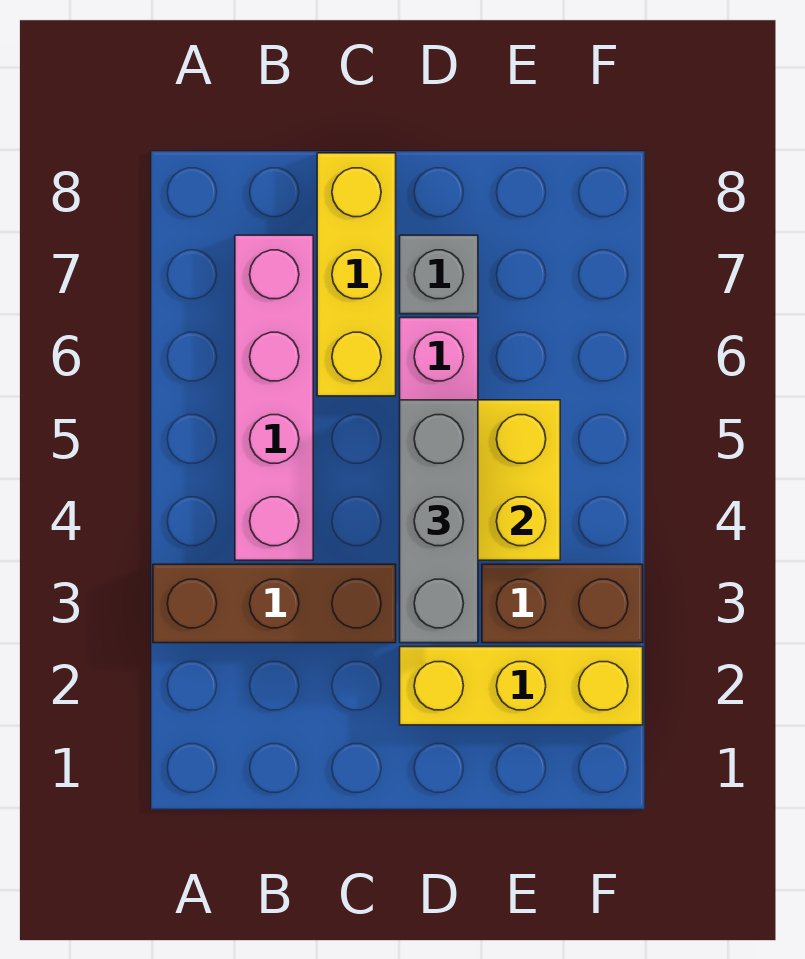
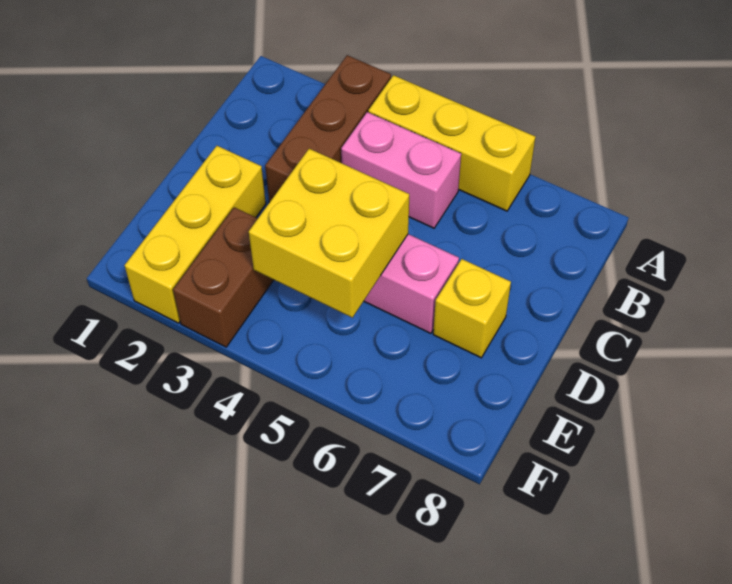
pink 1x4 brick [235,235,313,560] -> pink 1x2 brick [341,112,461,228]
yellow 1x3 brick [317,153,396,396] -> yellow 1x3 brick moved to [368,75,535,211]
grey 1x3 brick [400,400,478,643] -> none
grey 1x1 brick [400,235,478,314] -> yellow 1x1 brick [433,259,511,358]

